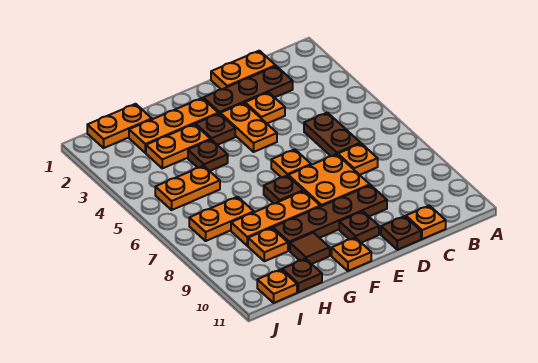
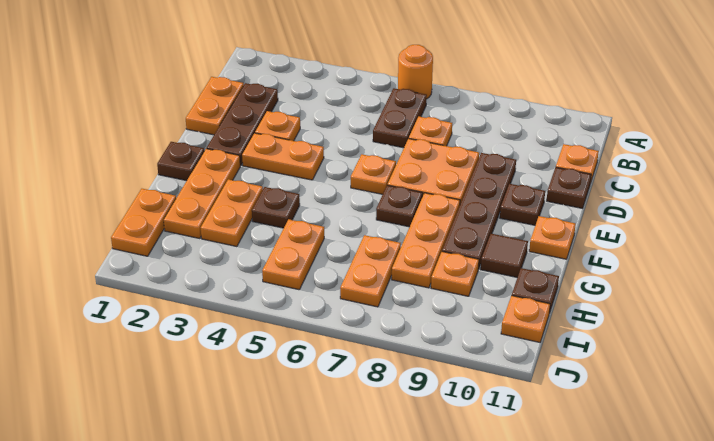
none -> orange 1x1 round brick [398,45,433,99]
brown 1x2 plate [304,113,361,156] -> brown 1x2 plate turned to [373,88,427,148]
brown 1x1 plate [196,114,235,145] -> brown 1x1 plate moved to [157,142,204,181]

